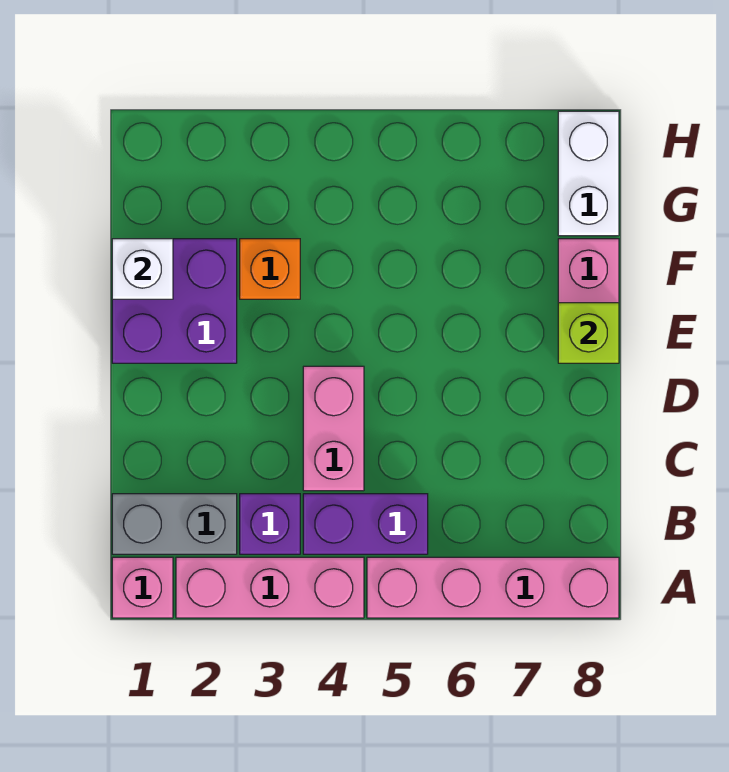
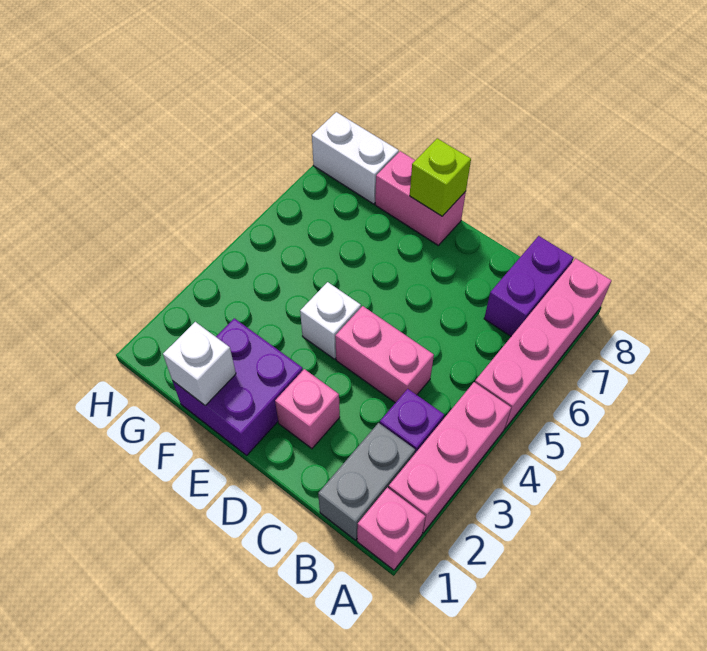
purple 1x2 brick [303,494,428,554] -> purple 1x2 brick moved to [484,236,574,336]
none -> pink 1x1 brick [275,369,340,449]
none -> white 1x1 brick [300,282,361,359]
orange 1x1 brick [240,239,300,299] -> none

